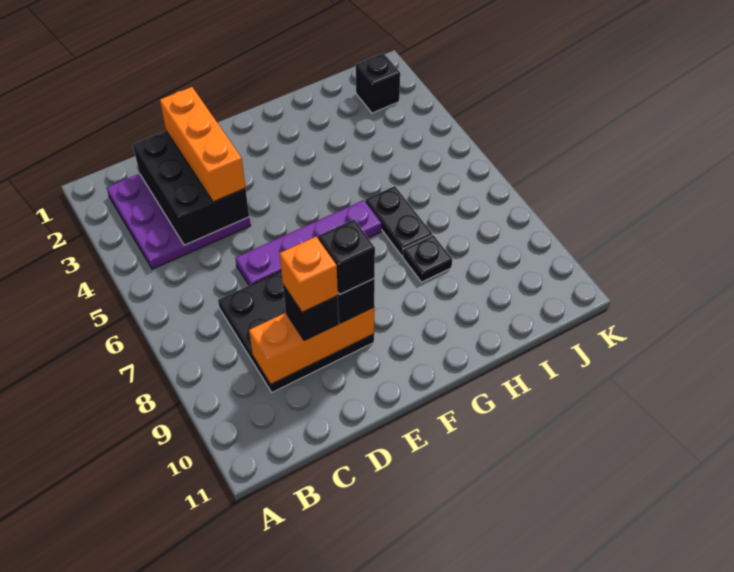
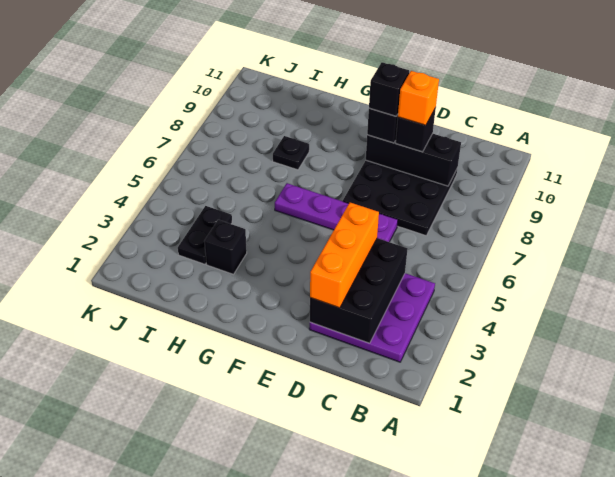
orange 1x3 brick [249,307,374,384] -> black 1x3 brick [366,134,461,186]
black 1x2 plate [365,186,432,256] -> black 1x2 plate moved to [178,206,232,264]
black 1x1 brick [356,53,400,113] -> black 1x1 brick moved to [204,220,247,274]

